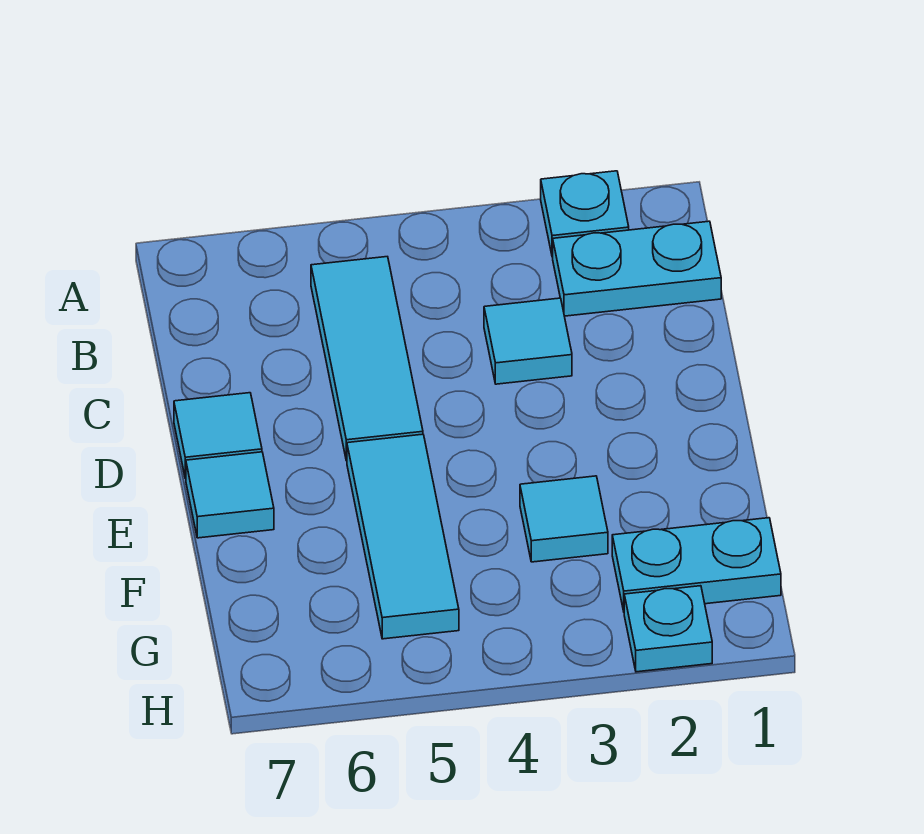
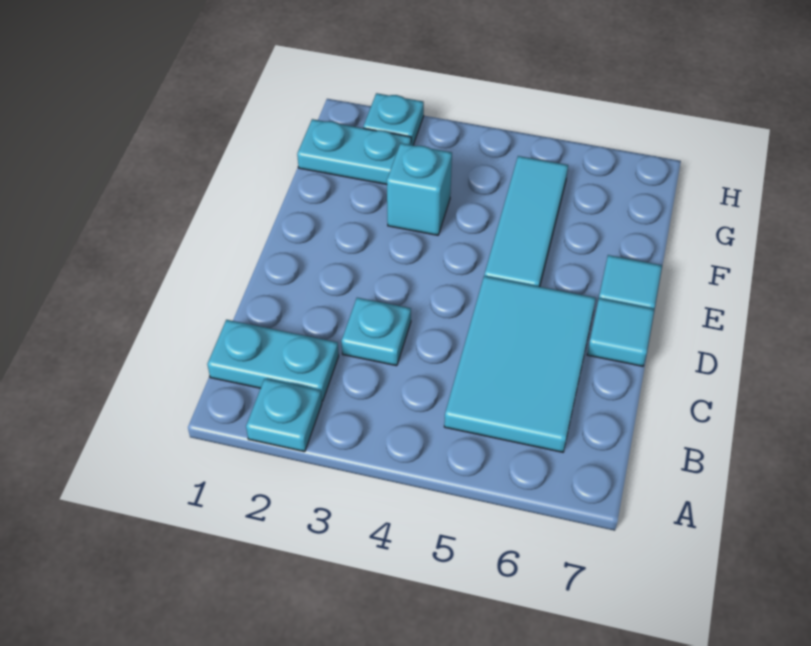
cyan 1x3 tile [311,257,423,461] -> cyan 2x3 tile [444,276,596,452]
cyan 1x1 tile [484,298,572,384] -> cyan 1x1 plate [341,298,411,366]
cyan 1x1 tile [520,476,608,562] -> cyan 1x1 brick [387,143,452,235]

